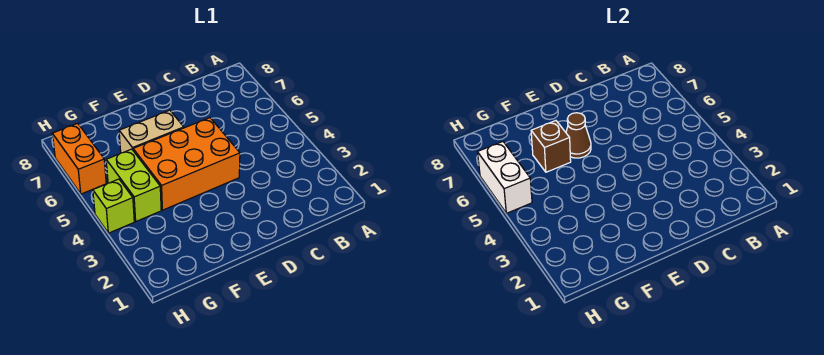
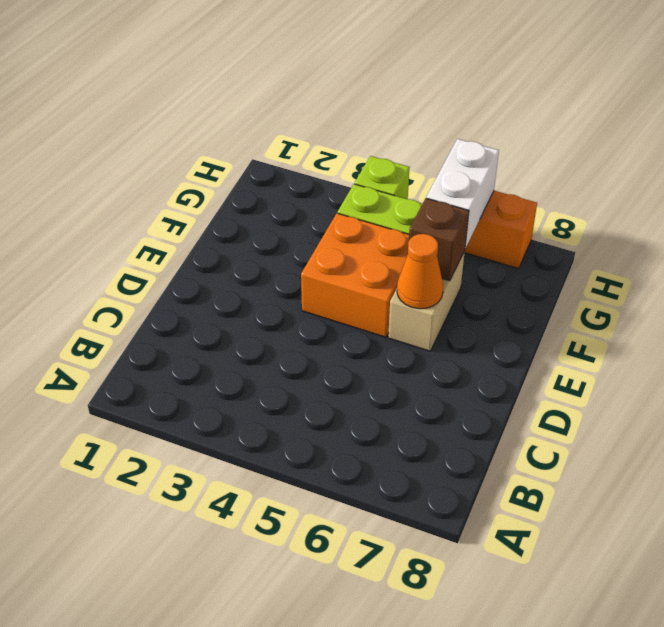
orange 2x3 brick [133,118,240,210] -> orange 2x2 brick [301,213,409,337]
brown 1x1 cone [566,113,591,158] -> orange 1x1 cone [397,234,443,309]
white 1x2 brick [478,142,532,213] -> white 1x2 brick turned to [426,139,499,248]

